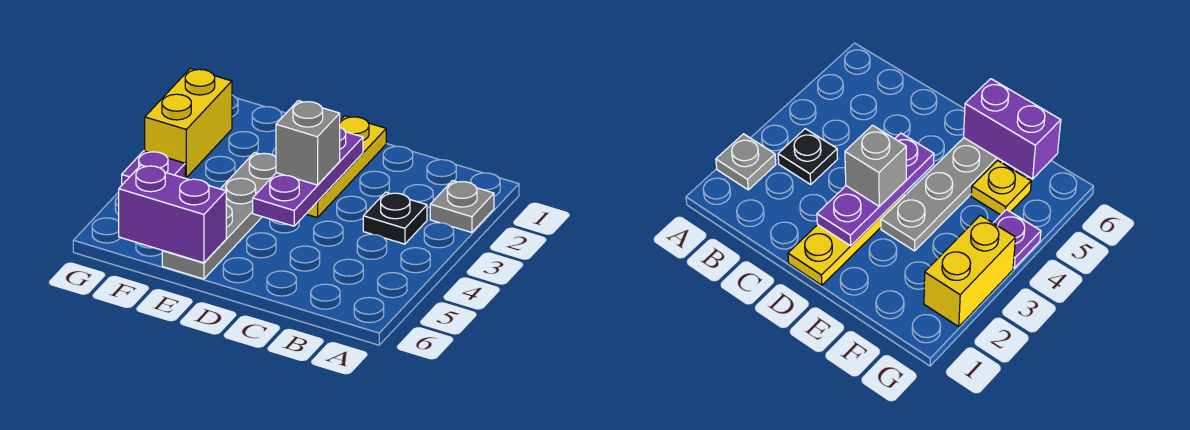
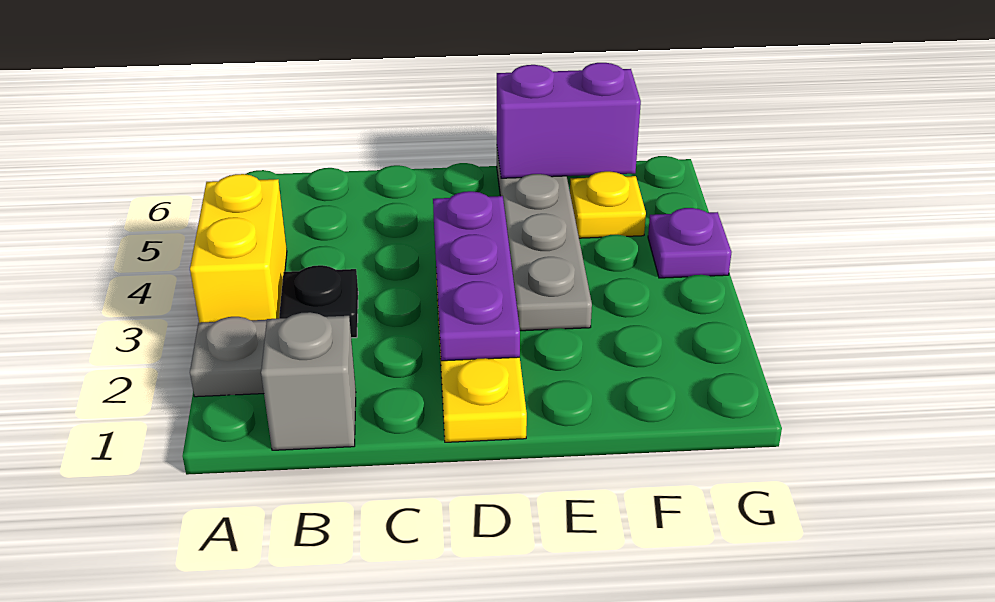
grey 1x1 brick [276,101,340,185] -> grey 1x1 brick moved to [261,312,356,450]
yellow 1x2 brick [145,68,232,178] -> yellow 1x2 brick moved to [190,174,287,323]

